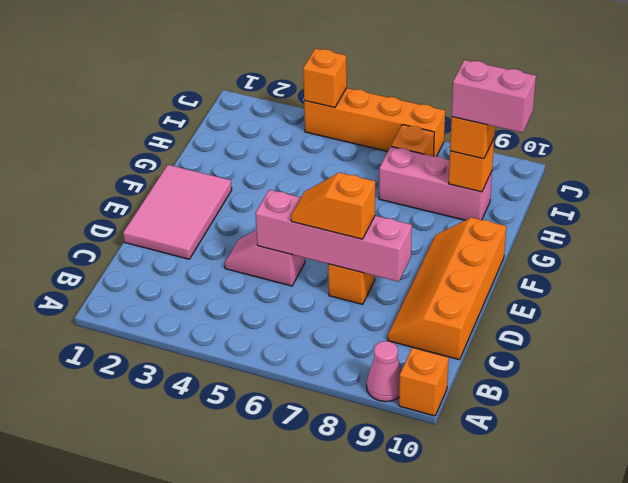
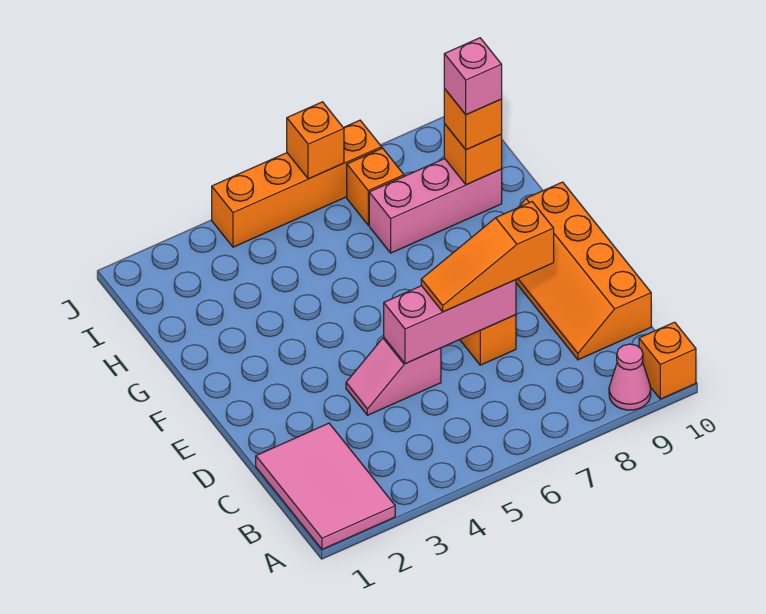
pink 2x3 tile [123,165,232,259] -> pink 2x3 tile moved to [256,423,395,549]
pink 1x4 brick [255,190,412,282] -> pink 1x3 brick [384,280,516,364]
orange 1x2 slope [291,173,375,239] -> orange 1x3 slope [421,202,554,312]
pink 1x2 brick [451,60,536,133] -> pink 1x1 brick [444,38,502,115]
orange 1x1 brick [303,48,347,107] -> orange 1x1 brick moved to [287,102,344,179]

